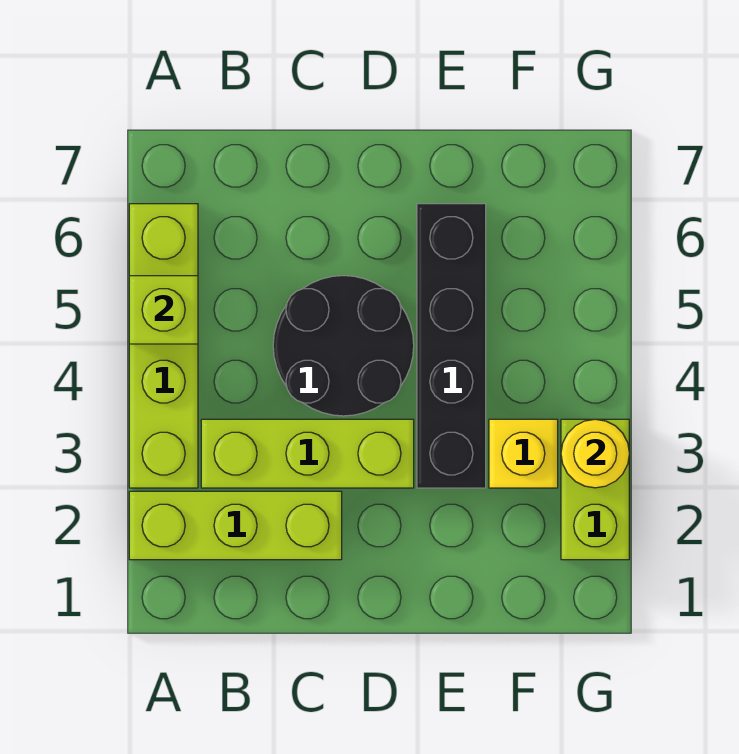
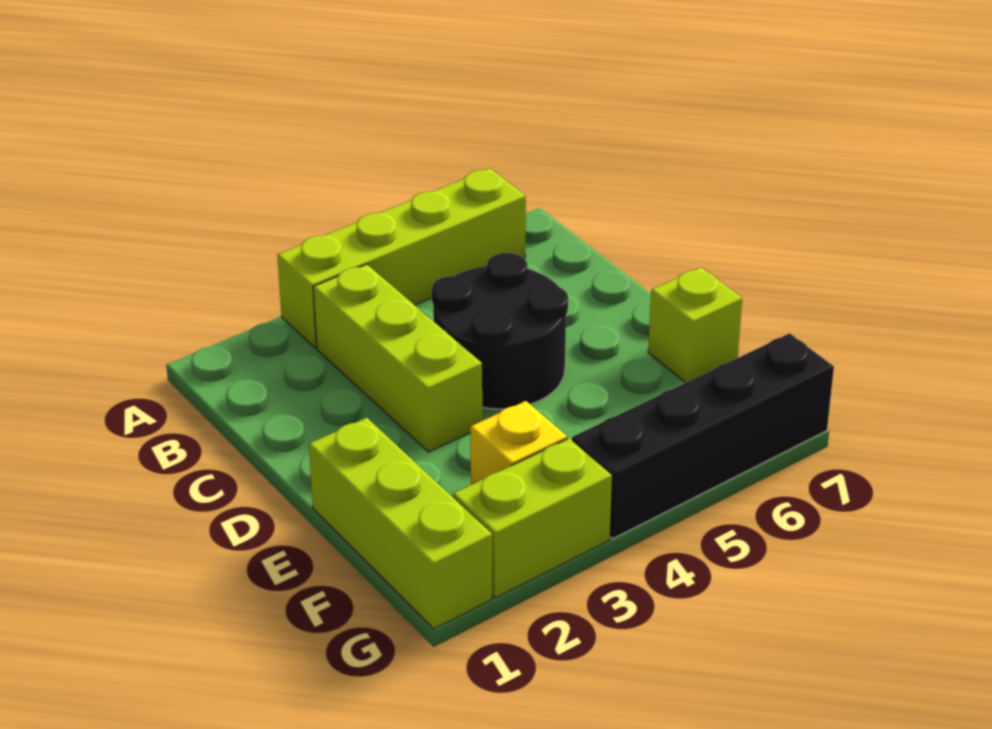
lime 1x3 brick [129,491,342,560] -> lime 1x3 brick moved to [309,418,492,629]
lime 1x1 brick [129,276,198,344] -> lime 1x1 brick moved to [648,267,742,382]
black 1x4 brick [417,204,486,488] -> black 1x4 brick moved to [572,333,834,539]
yellow 1x1 round brick [561,419,629,488] -> none

